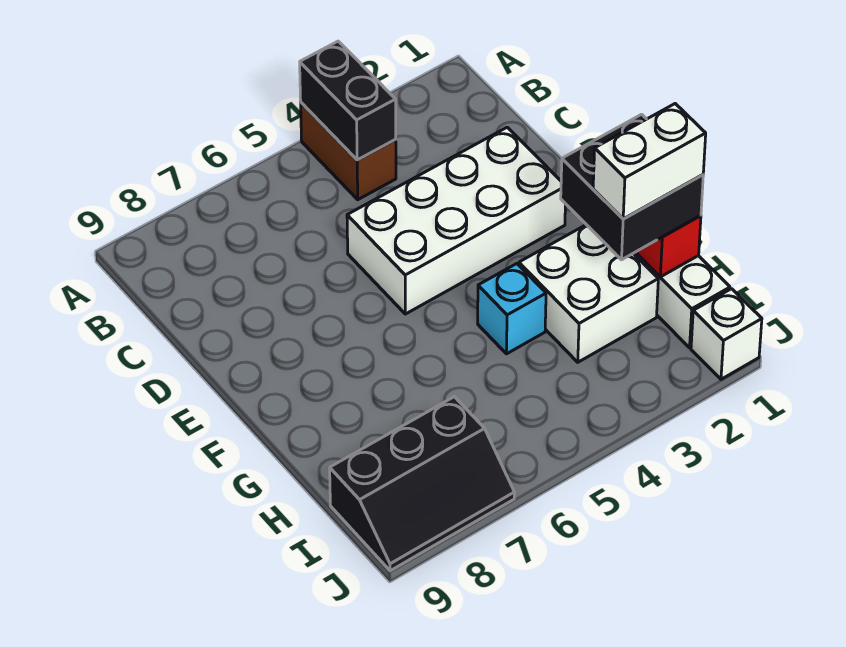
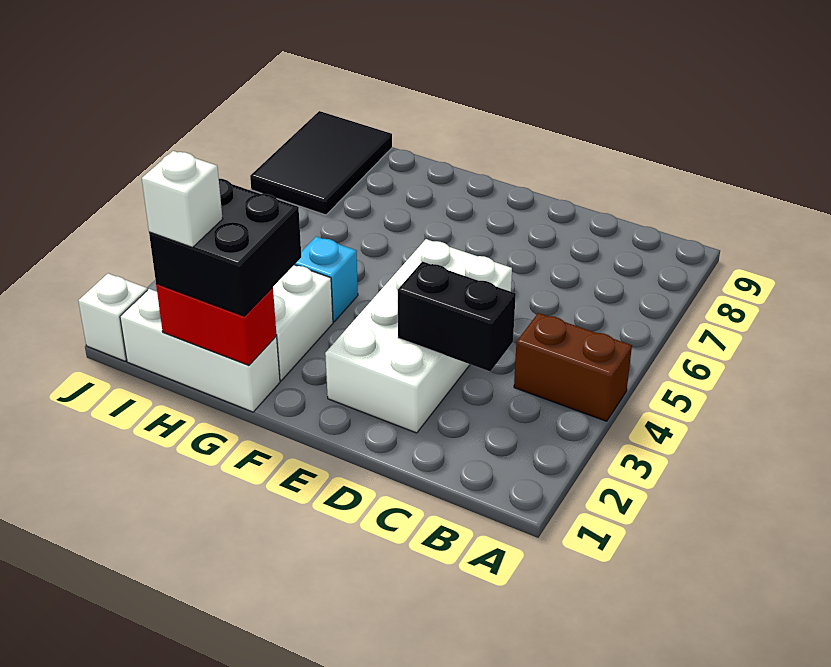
black 1x2 brick [300,41,396,160] -> black 1x2 brick moved to [398,262,516,371]
white 1x2 brick [593,104,706,219] -> white 1x1 brick [142,151,223,247]
black 2x3 slope [330,397,514,571] -> black 2x3 tile [250,111,392,215]

